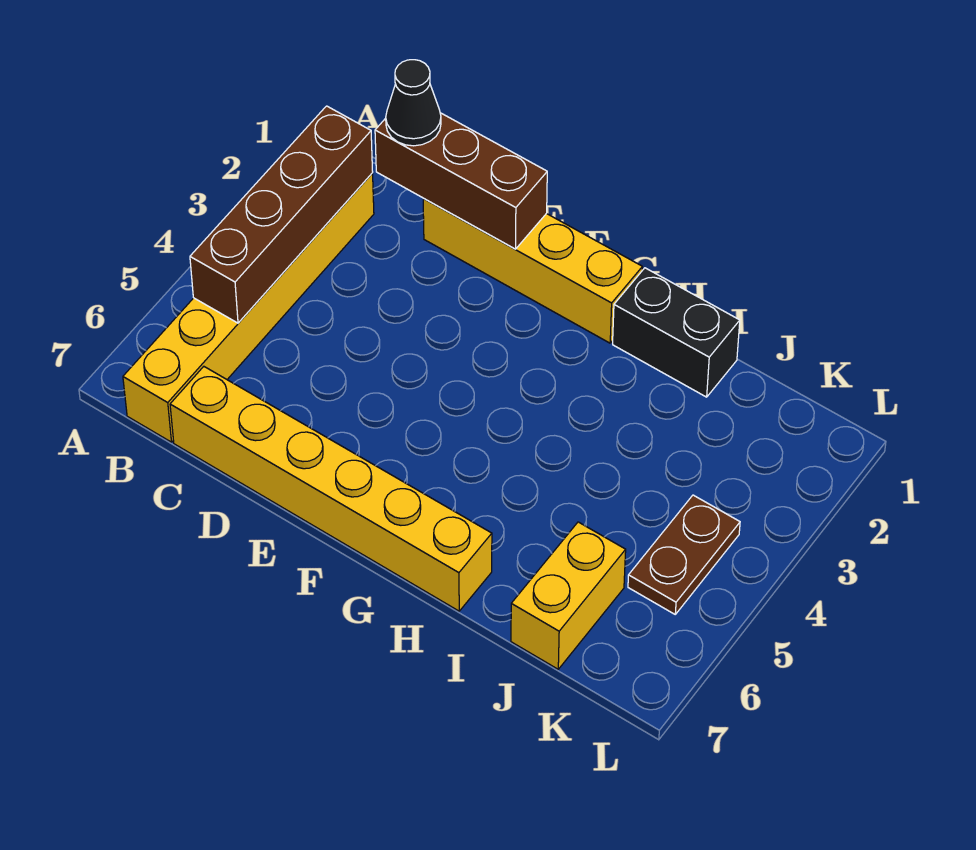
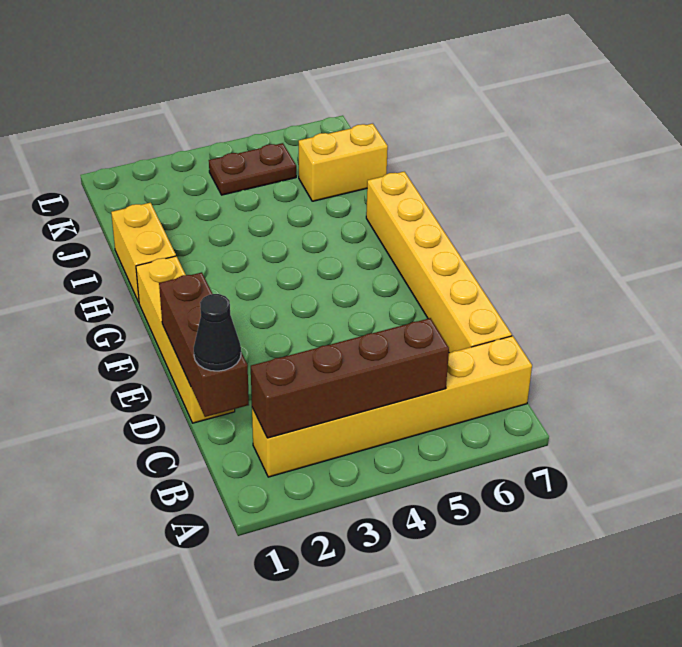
black 1x2 brick [613,268,740,397] -> yellow 1x2 brick [111,203,176,302]

